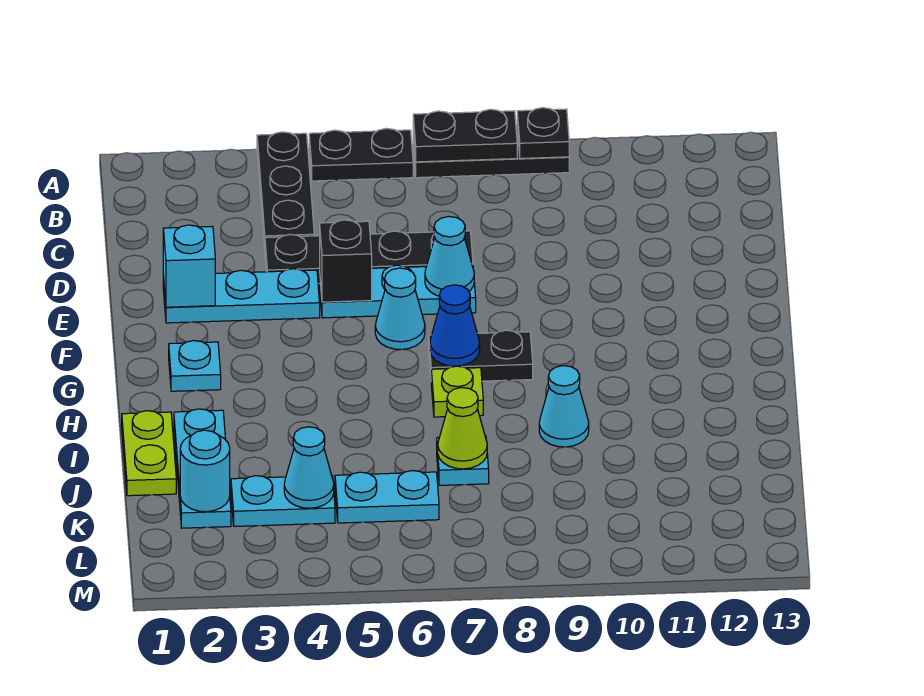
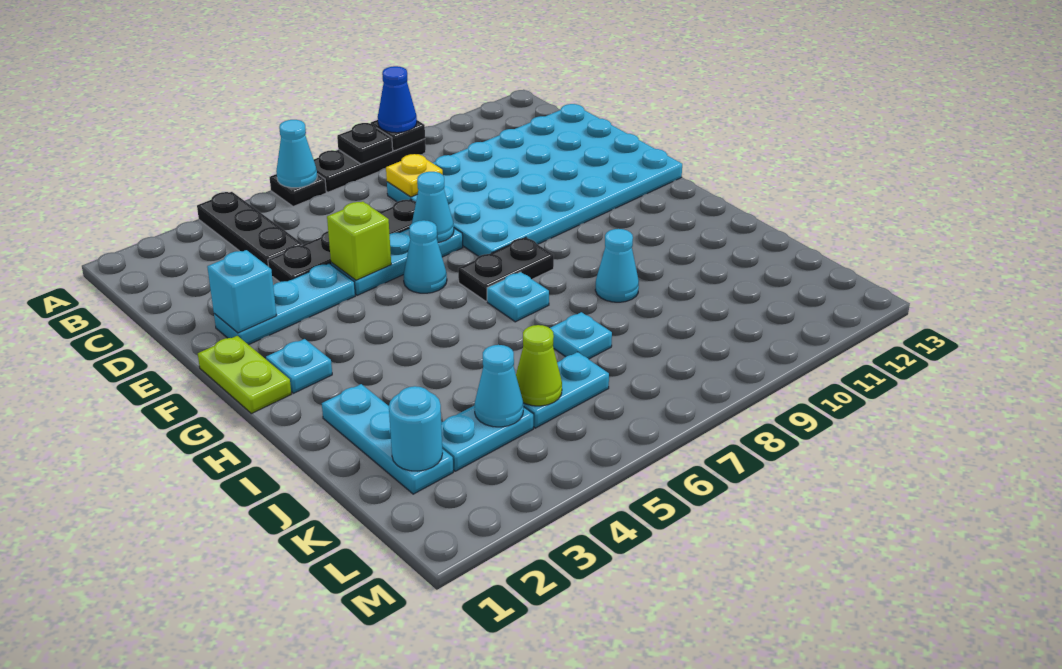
black 1x2 plate [309,128,413,181] -> black 1x1 plate [270,174,326,206]
none -> cyan 1x1 cone [276,120,317,188]
black 1x2 plate [413,109,517,162] -> black 1x1 plate [337,123,393,164]
none -> cyan 4x6 plate [387,104,682,256]
none -> yellow 1x1 plate [386,154,443,197]
black 1x1 brick [320,220,372,302] -> lime 1x1 brick [327,201,391,280]
blue 1x1 cone [430,285,480,366] -> blue 1x1 cone moved to [378,66,417,133]
lime 1x1 plate [431,366,483,417] -> cyan 1x1 plate [487,272,549,322]
lime 1x2 plate [122,411,176,496] -> lime 1x2 plate moved to [198,336,291,414]
lime 1x1 cone [438,388,487,469] -> lime 1x1 cone moved to [516,325,562,406]

